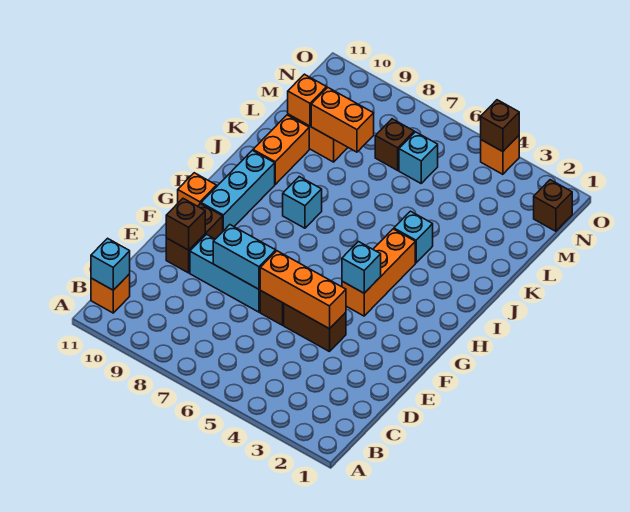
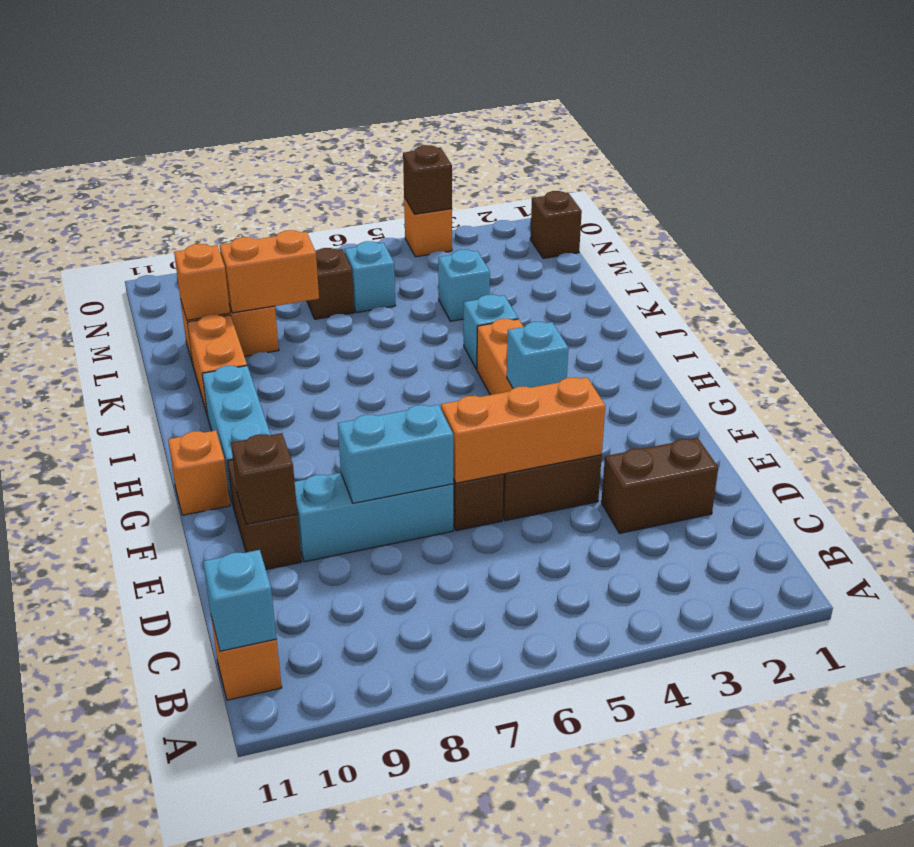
none -> brown 1x2 brick [601,438,718,533]
cyan 1x1 brick [283,177,322,228] -> cyan 1x1 brick moved to [438,250,490,321]

